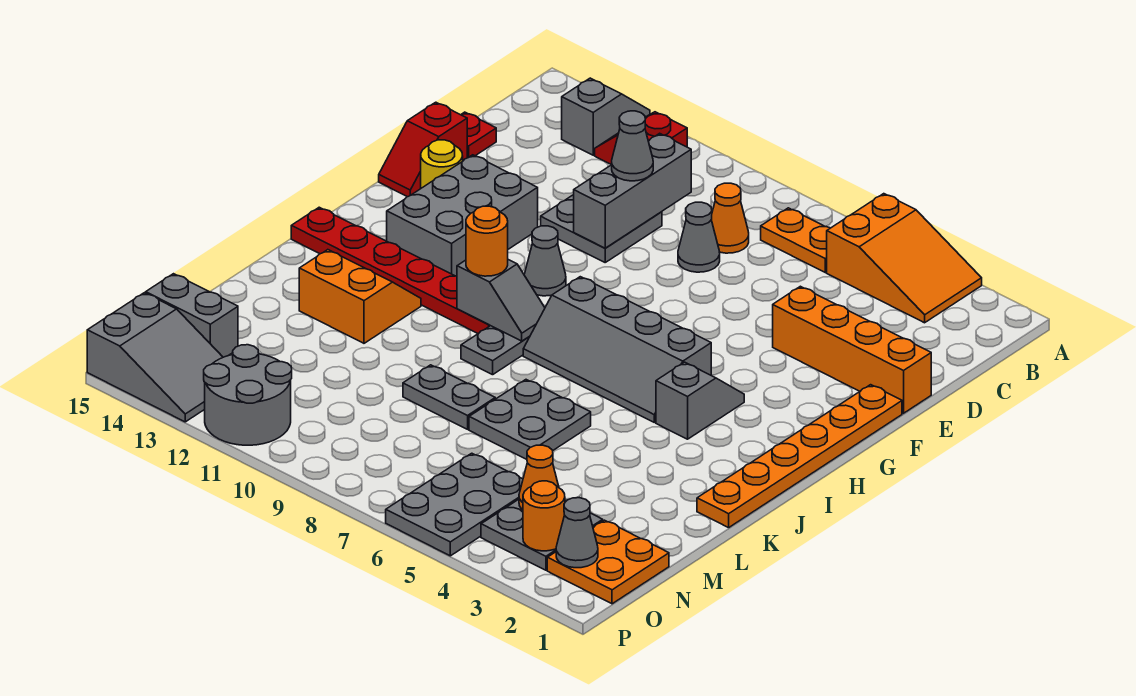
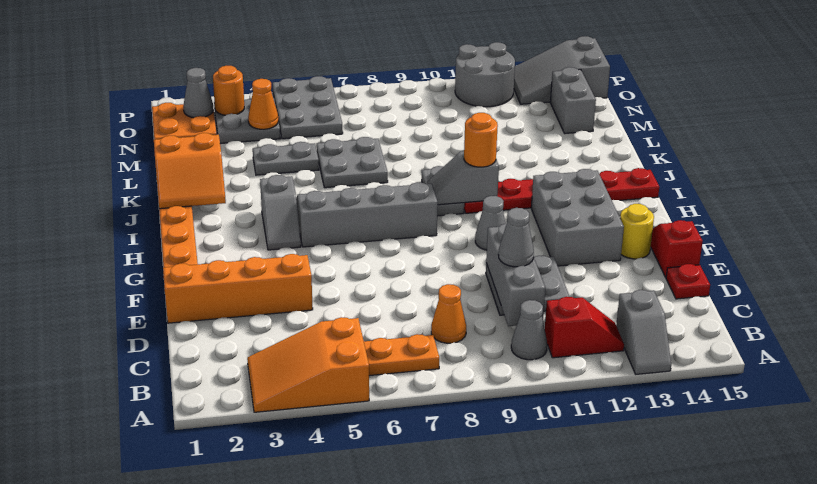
grey 1x1 cone [678,202,720,272] -> grey 1x1 cone moved to [511,300,547,360]
orange 2x2 slope [299,250,421,343] -> orange 2x2 slope moved to [154,133,226,209]
grey 1x2 plate [403,365,495,429] -> grey 1x2 plate moved to [253,142,319,175]
grey 1x2 brick [146,274,238,357] -> grey 1x2 brick turned to [550,67,596,133]

